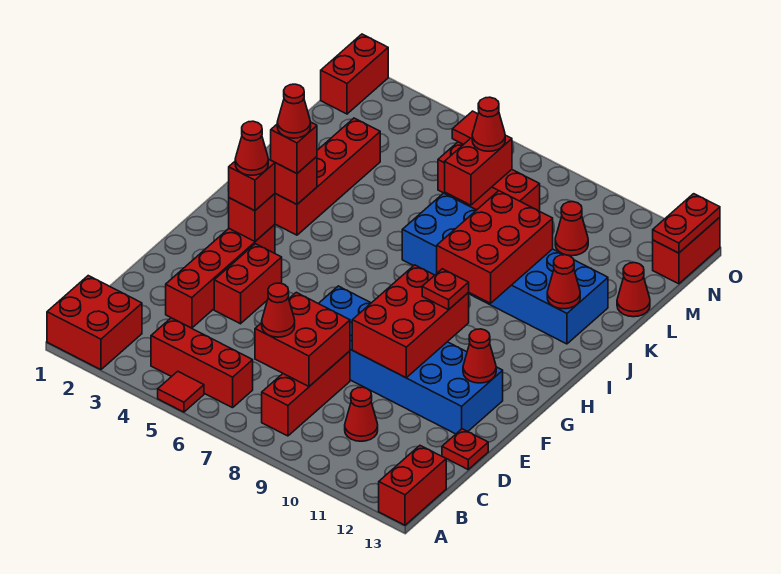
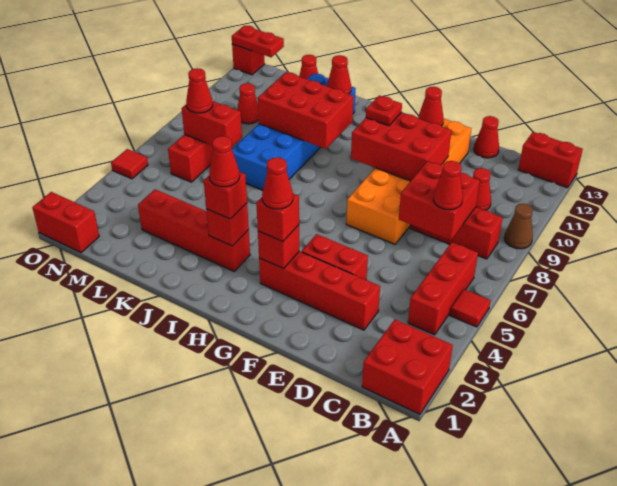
none -> brown 1x1 cone [504,204,533,249]
red 1x1 plate [442,429,488,469] -> red 1x1 cone [474,116,499,158]
blue 2x6 brick [318,286,503,434] -> orange 2x6 brick [346,119,471,244]
red 1x2 brick [653,217,720,284] -> red 1x1 brick [232,44,265,75]

